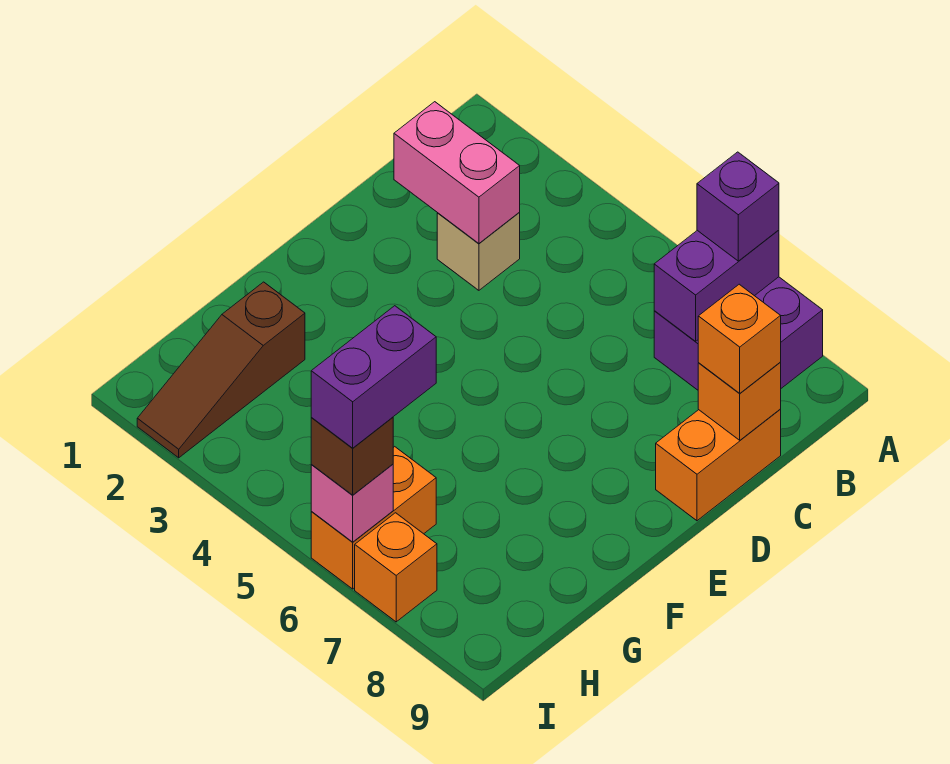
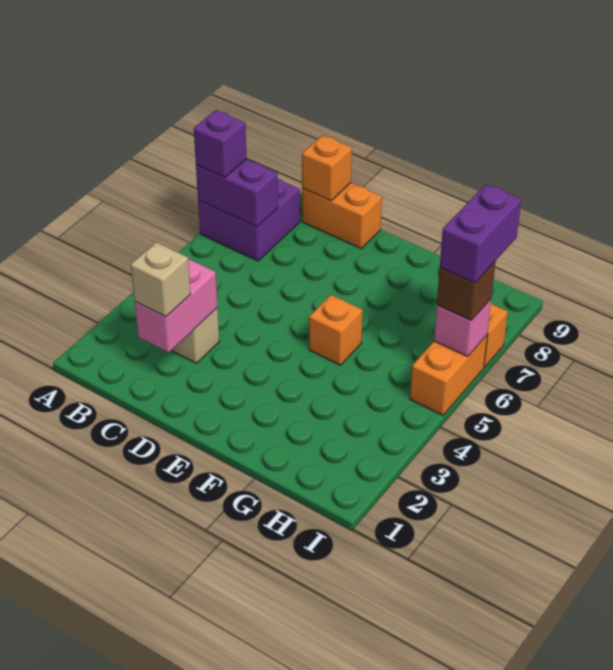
none -> tan 1x1 brick [131,242,190,317]
orange 1x1 brick [698,284,781,393] -> orange 1x1 brick moved to [309,295,362,365]
brown 1x3 slope [137,282,305,458] -> none
orange 1x2 brick [311,447,436,589] -> orange 1x2 brick turned to [410,335,487,415]
purple 1x2 brick [311,306,436,448] -> purple 1x2 brick turned to [440,184,521,283]

